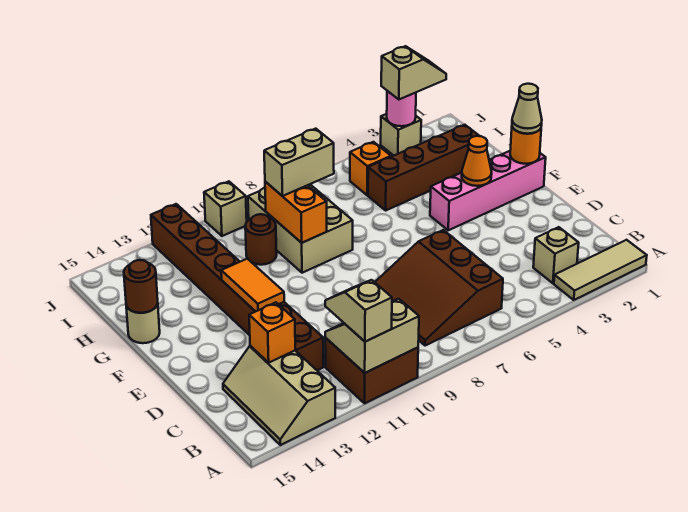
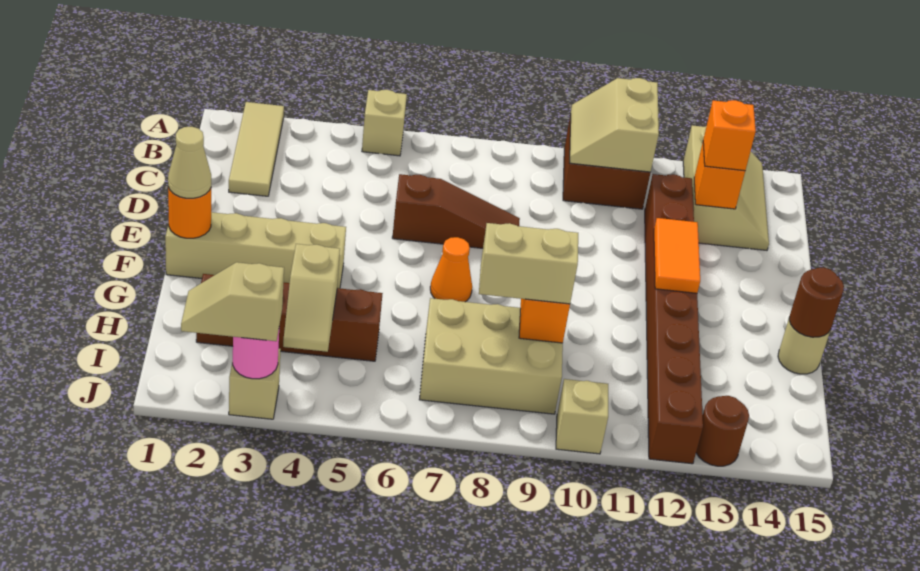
tan 1x3 tile [554,240,647,300] -> tan 1x3 tile turned to [229,102,284,196]
tan 2x2 slope [325,299,419,373] -> tan 2x2 slope turned to [570,78,659,172]
tan 1x2 slope [325,280,392,342] -> tan 1x2 slope moved to [283,244,340,352]
tan 1x1 brick [533,227,579,283] -> tan 1x1 brick moved to [362,90,407,156]
brown 3x3 slope [375,230,503,346] -> brown 1x3 slope [392,174,520,248]
pink 1x4 brick [430,151,546,230] -> tan 1x4 brick [165,212,346,288]
orange 1x1 cone [462,136,492,186] -> orange 1x1 cone moved to [430,237,472,302]
tan 2x3 brick [248,184,353,273] -> tan 2x3 brick turned to [419,298,563,414]
brown 1x1 round brick [245,214,277,265] -> brown 1x1 round brick moved to [696,396,749,466]
orange 1x1 brick [350,142,391,195] -> orange 1x1 brick moved to [703,100,756,171]

